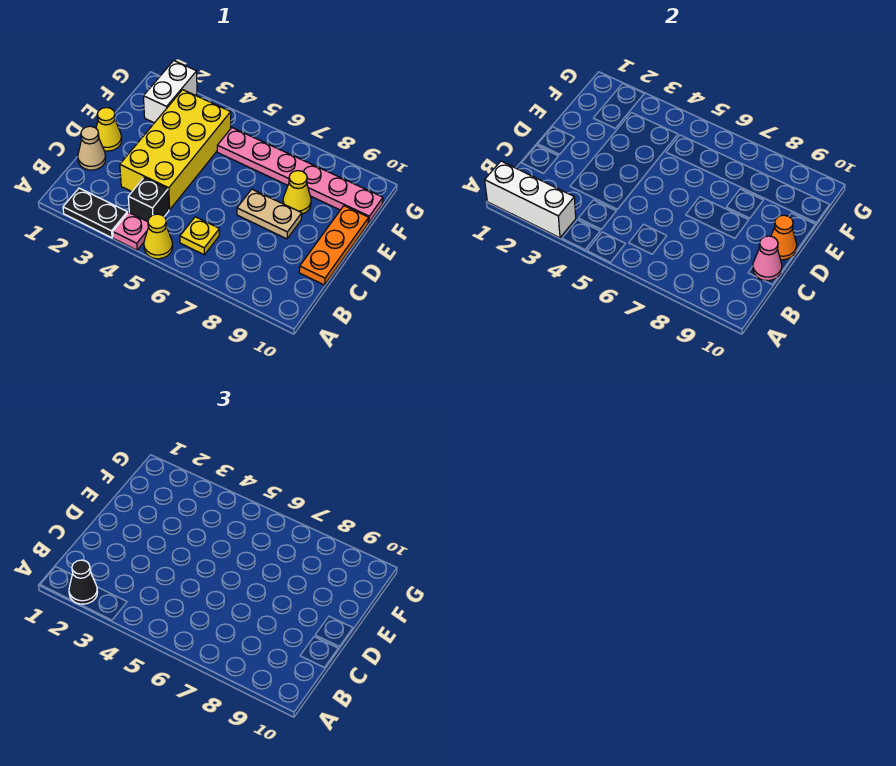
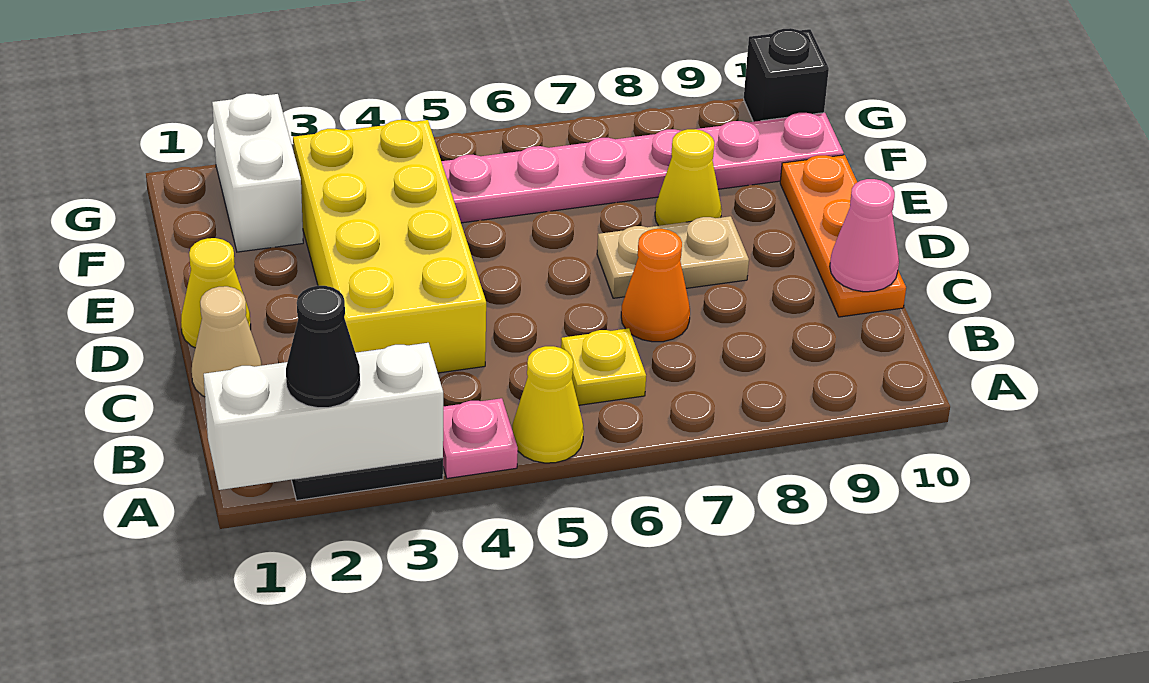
black 1x1 brick [128,178,169,222] -> black 1x1 brick moved to [744,28,829,122]
orange 1x1 cone [771,215,797,260] -> orange 1x1 cone moved to [621,229,690,342]

